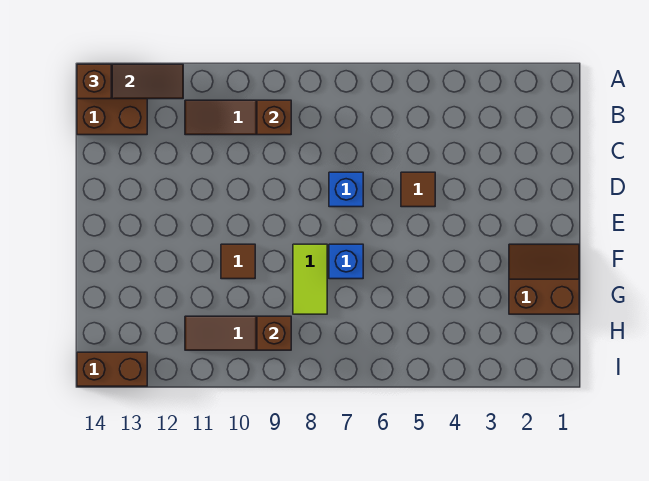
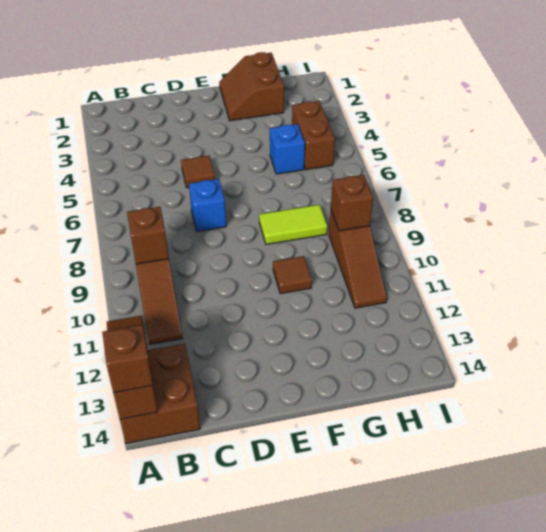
blue 1x1 brick [329,244,363,279] -> blue 1x1 brick moved to [270,124,305,174]
brown 1x2 brick [77,352,147,386] -> brown 1x2 brick moved to [292,101,335,170]

